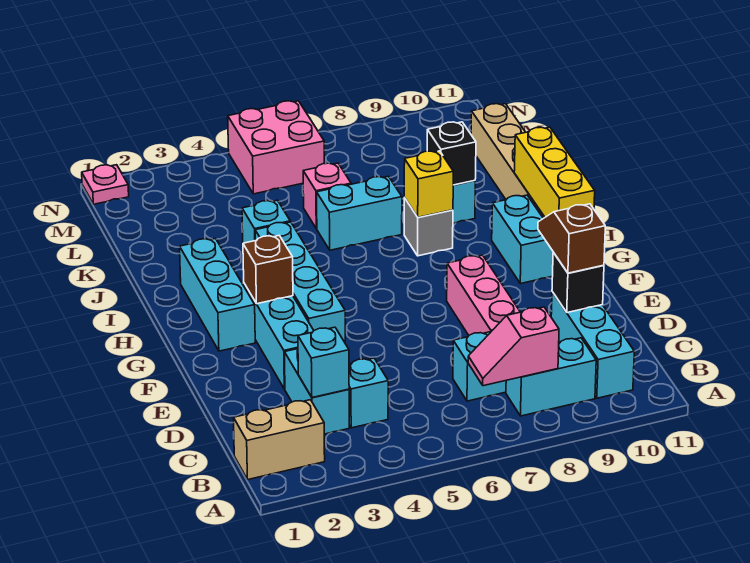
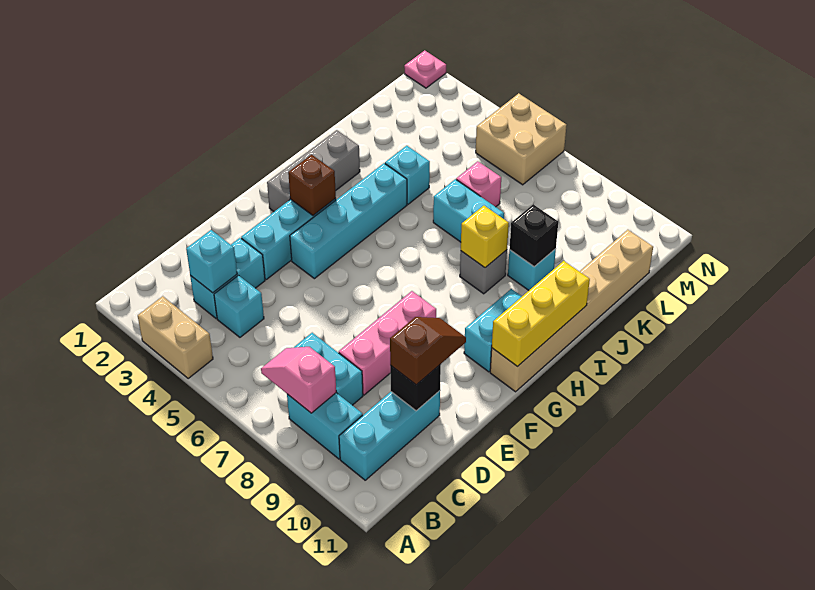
tan 1x2 brick [234,400,325,479] -> tan 1x2 brick moved to [138,296,213,379]
cyan 1x3 brick [180,238,255,351] -> grey 1x3 brick [267,130,360,211]
pink 2x2 brick [228,101,324,194] -> tan 2x2 brick [476,93,567,185]

